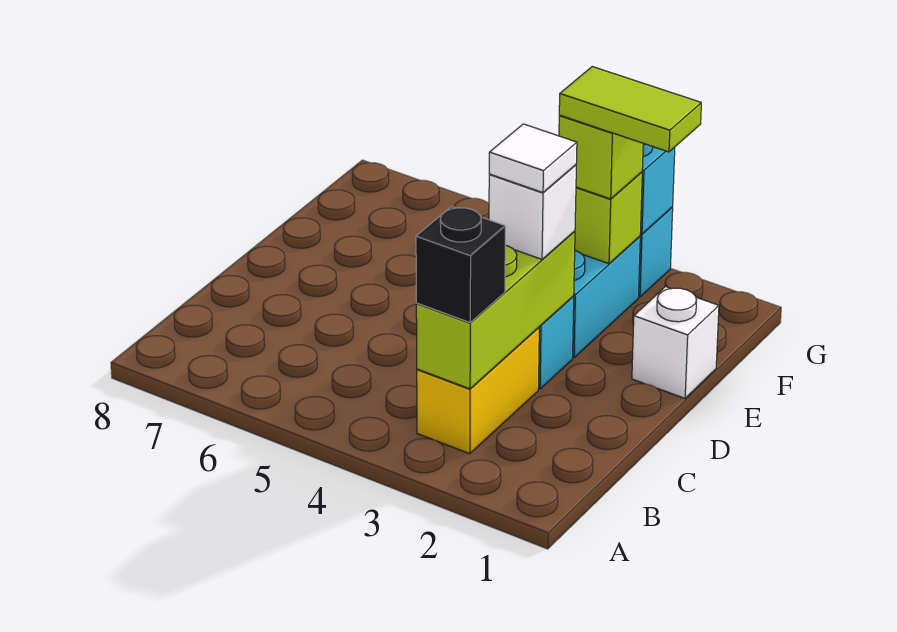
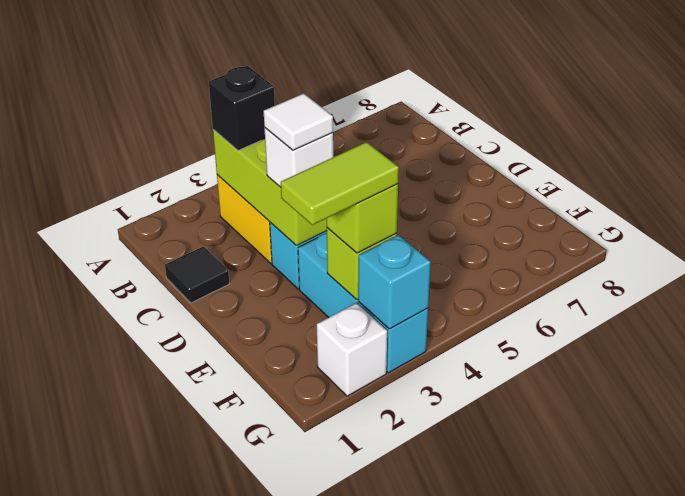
none -> black 1x1 tile [165,246,229,303]
white 1x1 brick [632,287,719,398] -> white 1x1 brick moved to [317,303,387,396]

